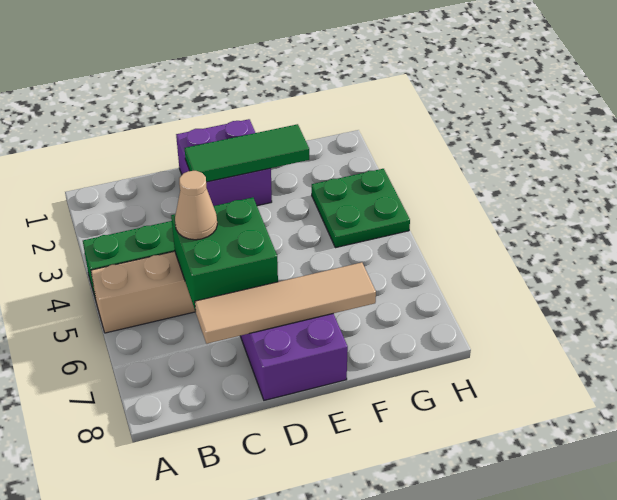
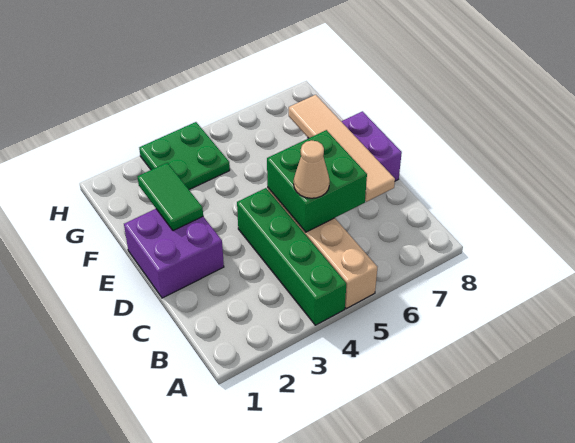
green 1x3 tile [185,124,309,182] -> green 1x2 tile [137,163,203,231]

